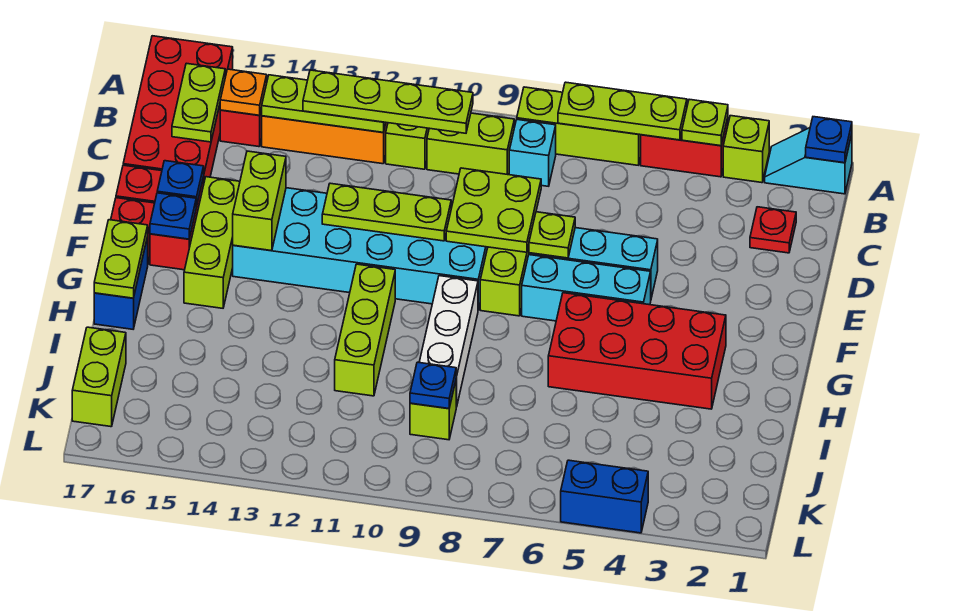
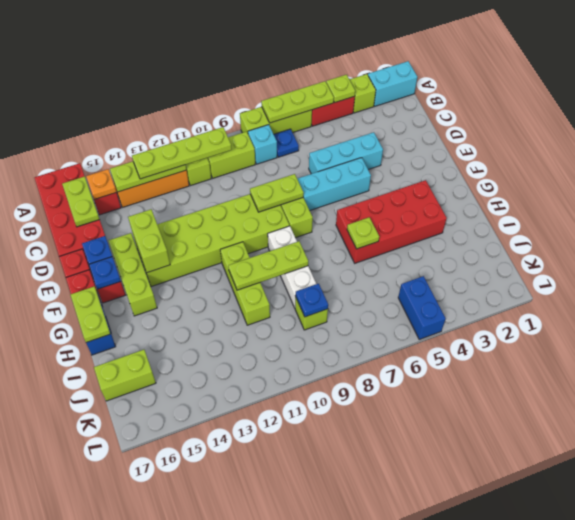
cyan 1x2 slope [765,128,852,194] -> cyan 1x2 brick [368,61,417,106]
blue 1x1 plate [806,117,852,163] -> blue 1x1 plate moved to [274,129,299,157]
red 1x1 plate [750,207,796,253] -> none
lime 2x2 plate [446,168,541,252] -> lime 1x2 plate [250,174,304,212]
lime 1x1 plate [529,212,575,258] -> lime 1x1 plate moved to [347,217,379,249]
cyan 2x6 brick [233,188,488,310] -> lime 2x6 brick [134,194,290,287]
lime 1x3 plate [322,183,451,241] -> lime 1x3 plate moved to [228,241,308,290]
cyan 1x3 brick [522,255,651,321] -> cyan 1x3 brick moved to [309,132,383,174]
lime 1x2 brick [72,327,126,427] -> lime 1x2 brick turned to [94,350,156,401]
blue 1x2 brick [561,460,648,533] -> blue 1x2 brick turned to [398,276,446,339]

